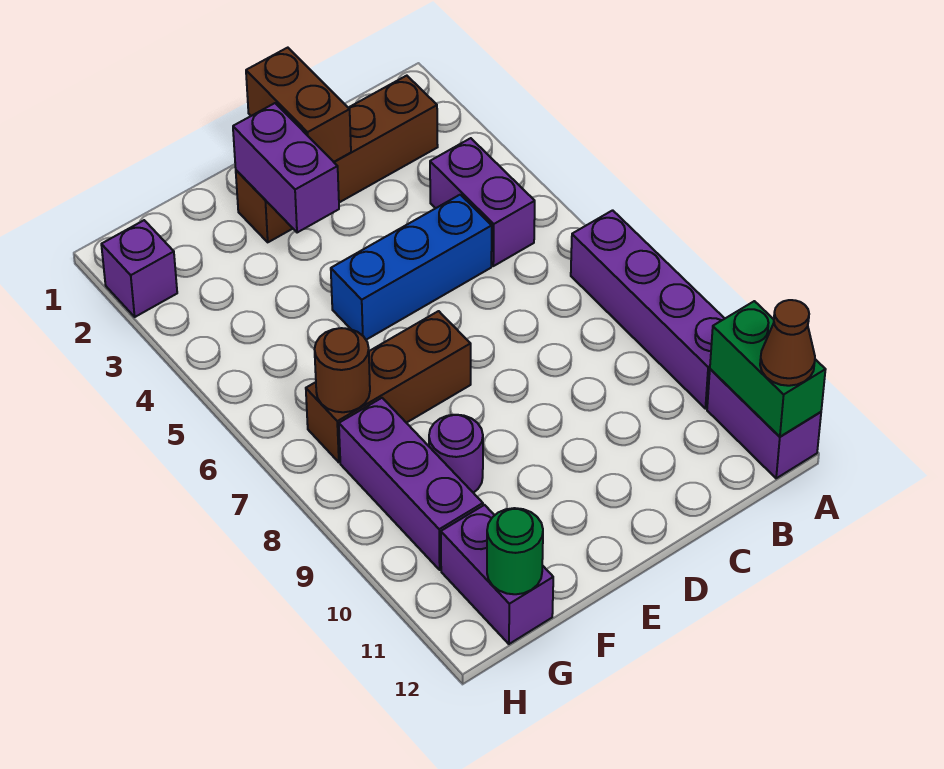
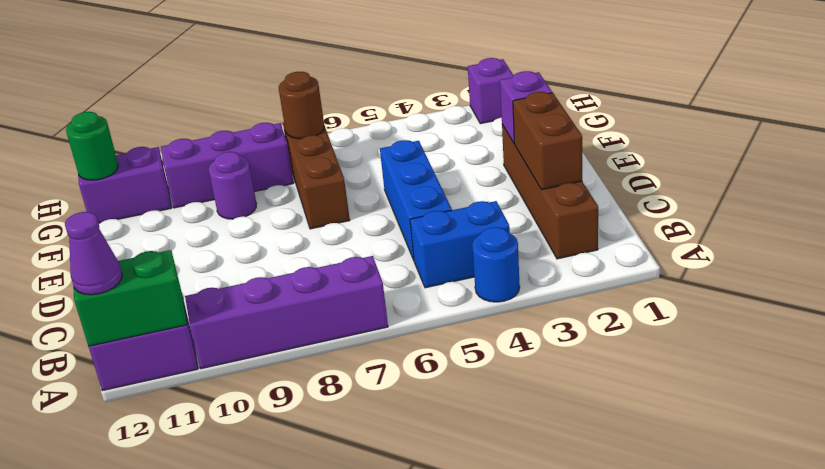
none -> blue 1x1 round brick [472,227,520,302]
brown 1x1 cone [760,300,815,386] -> purple 1x1 cone [65,212,122,295]
purple 1x2 brick [430,138,535,266] -> blue 1x2 brick [410,201,510,288]
brown 1x2 brick [246,48,351,162] -> brown 1x2 brick turned to [513,92,582,190]
purple 1x2 brick [233,103,339,233] -> purple 1x1 brick [500,71,552,144]

